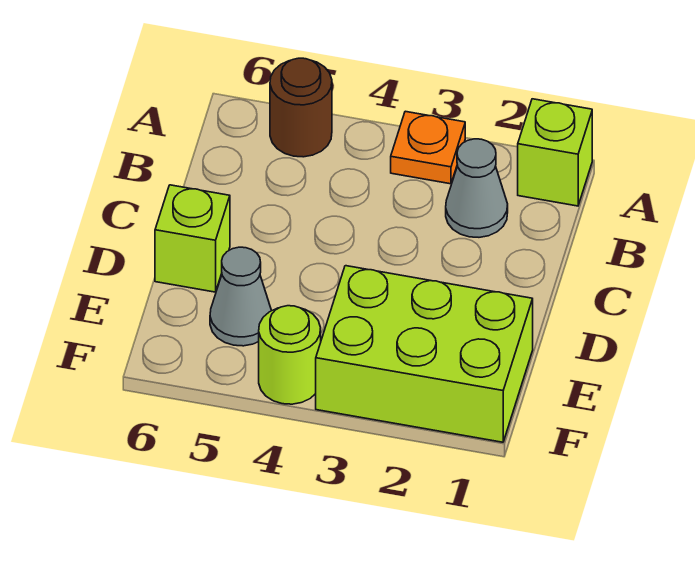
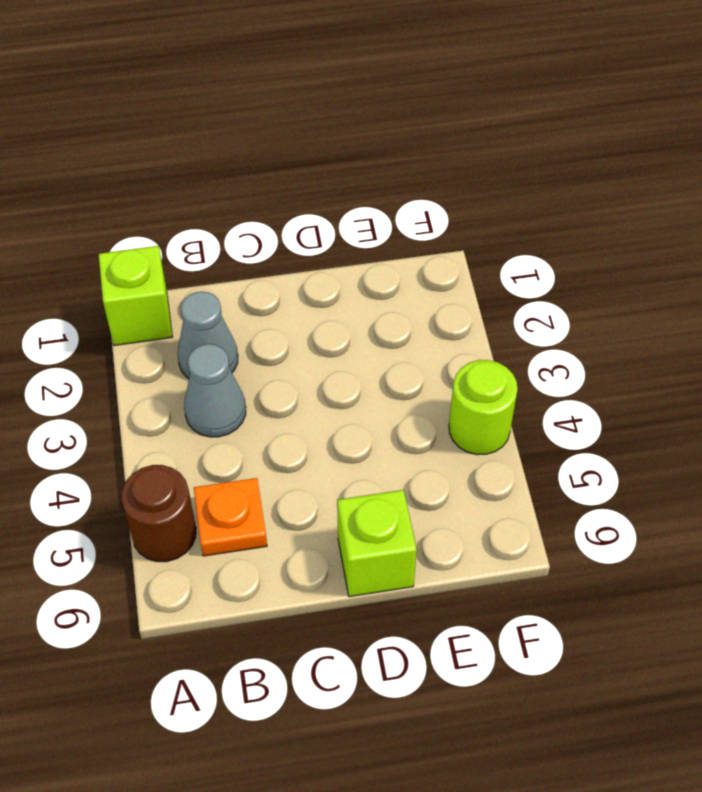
orange 1x1 plate [391,111,465,184] -> orange 1x1 plate moved to [194,478,267,556]
lime 2x3 brick [316,266,533,442] -> none
grey 1x1 cone [210,247,271,346] -> grey 1x1 cone moved to [184,344,246,437]

